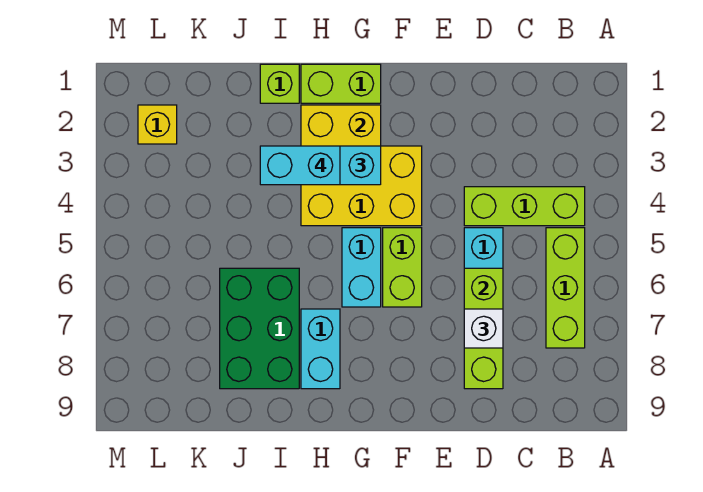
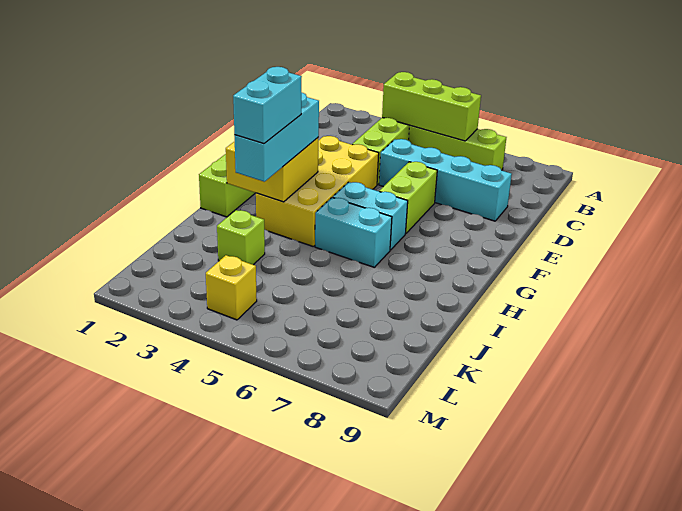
lime 1x3 brick [464,268,503,389] -> lime 1x3 brick moved to [382,72,481,141]
white 1x1 brick [464,309,503,348] -> none
yellow 2x3 brick [301,146,422,226] -> yellow 2x4 brick [256,136,379,246]
lime 1x2 brick [383,228,422,307] -> lime 1x2 brick turned to [379,162,437,234]
cyan 1x2 brick [301,309,340,389] -> cyan 1x2 brick moved to [315,198,392,267]
lime 1x1 brick [260,64,299,103] -> lime 1x1 brick moved to [217,210,265,265]
green 2x3 brick [220,268,299,389] -> none
yellow 1x1 brick [138,105,177,144] -> yellow 1x1 brick moved to [206,255,257,320]

